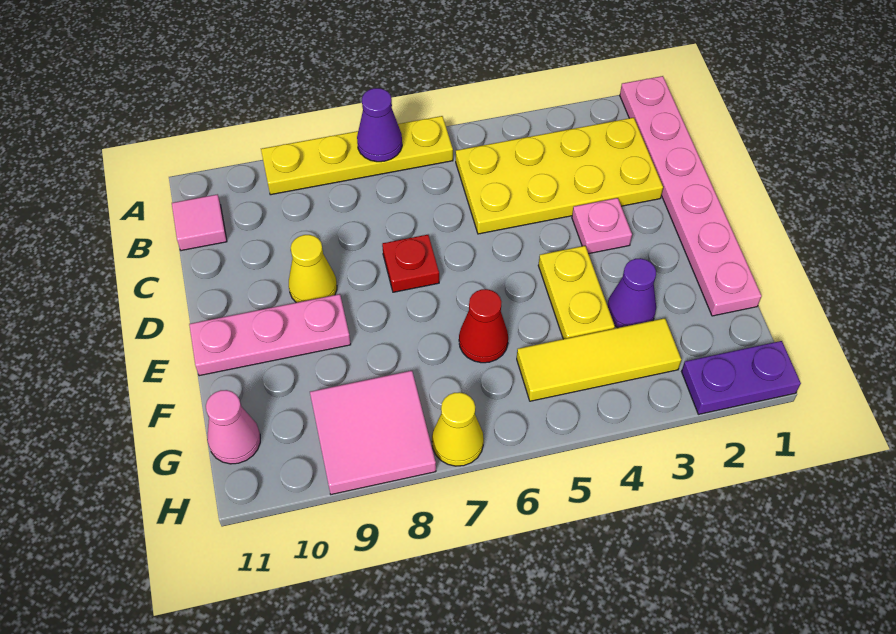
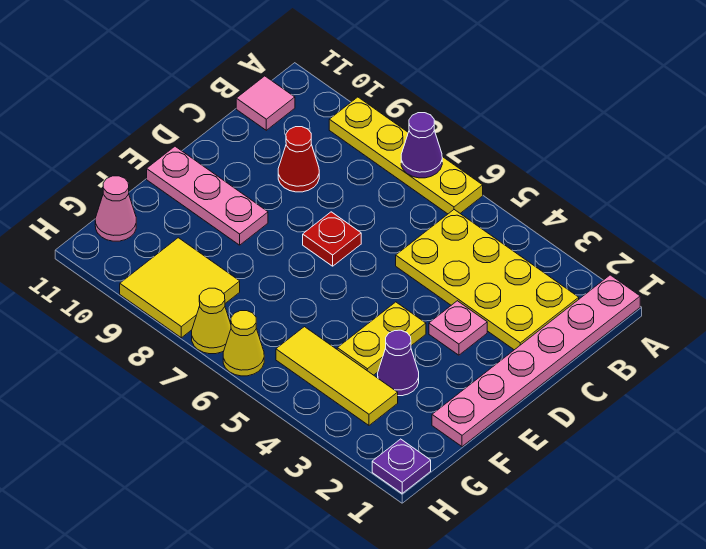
yellow 1x1 cone [289,235,337,303] -> yellow 1x1 cone moved to [223,311,264,376]
red 1x1 cone [459,289,508,363] -> red 1x1 cone moved to [278,127,319,192]
pink 2x2 tile [310,371,436,494] -> yellow 2x2 tile [120,238,240,338]
purple 1x2 plate [682,341,801,414] -> purple 1x1 plate [372,439,431,493]

